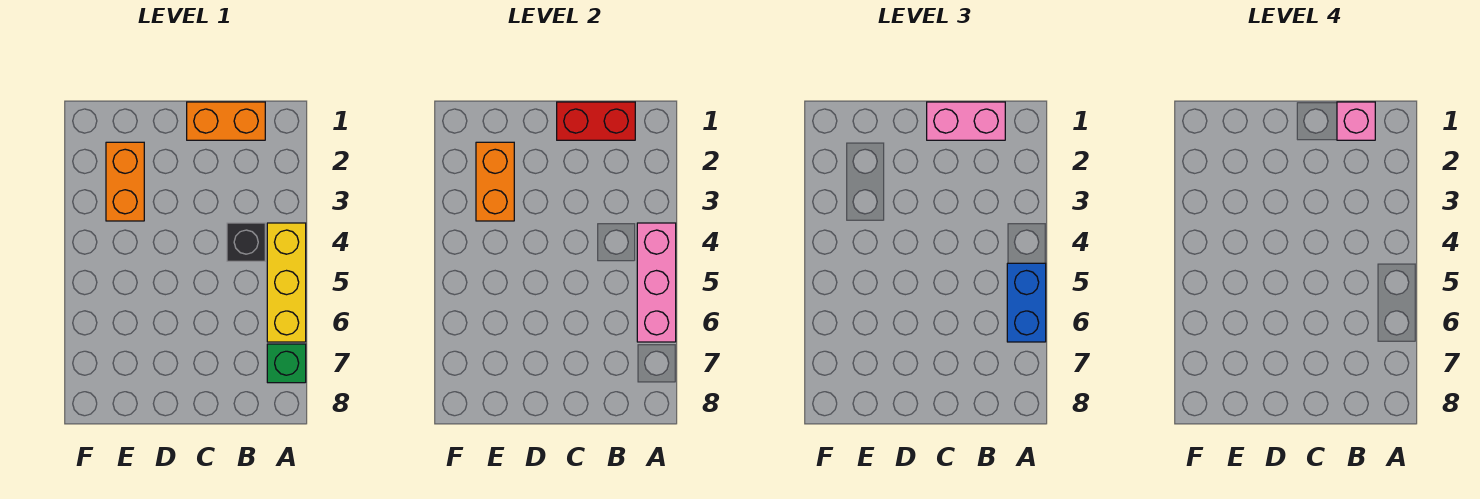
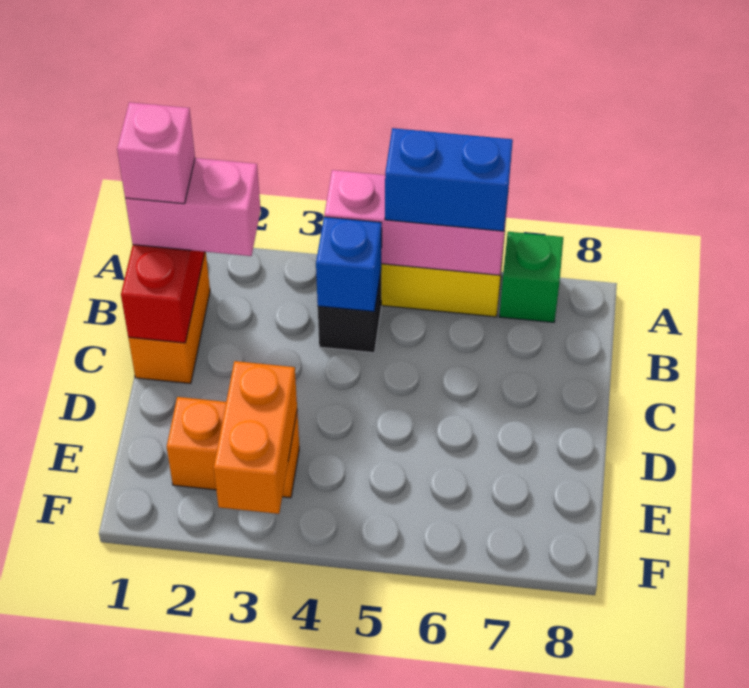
pink 1x2 brick [927,102,1005,140] -> pink 1x2 brick turned to [125,158,261,256]
none -> blue 1x1 brick [316,217,382,312]
orange 1x2 brick [476,142,514,221] -> orange 1x2 brick turned to [214,361,297,514]

